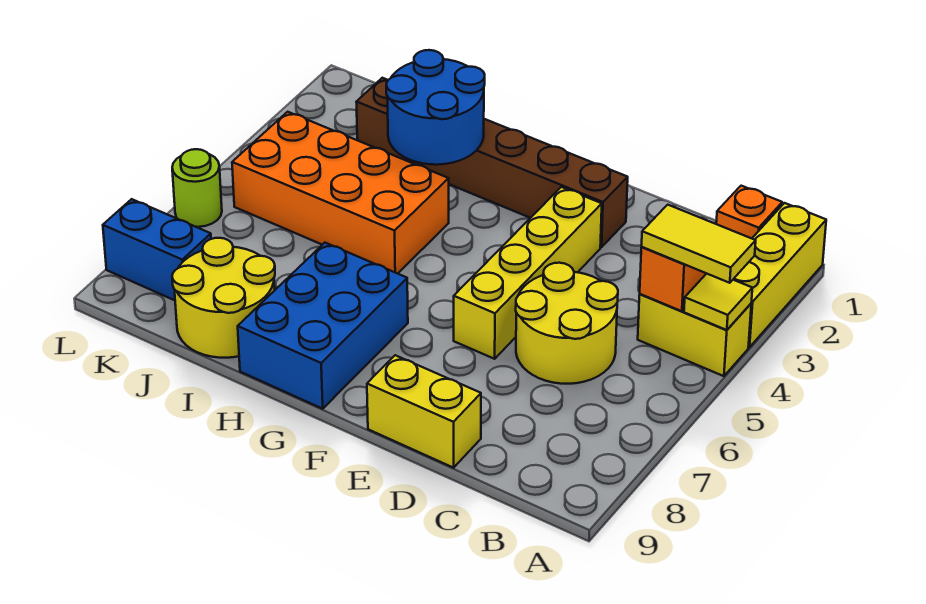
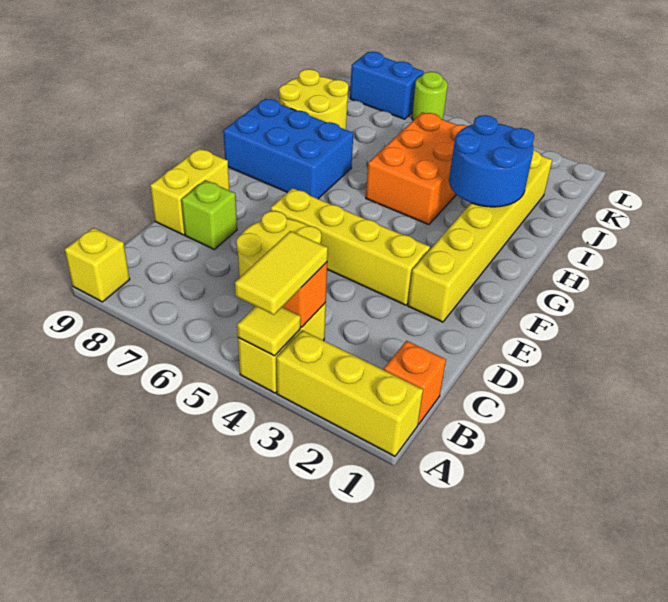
none -> yellow 1x1 brick [65,228,130,302]
none -> lime 1x1 brick [181,180,237,249]
brown 1x6 brick [356,78,628,247] -> yellow 1x6 brick [408,150,552,322]
orange 2x4 brick [232,112,449,274] -> orange 2x3 brick [366,112,467,225]
blue 1x2 brick [103,199,211,300] -> blue 1x2 brick turned to [350,52,424,119]

